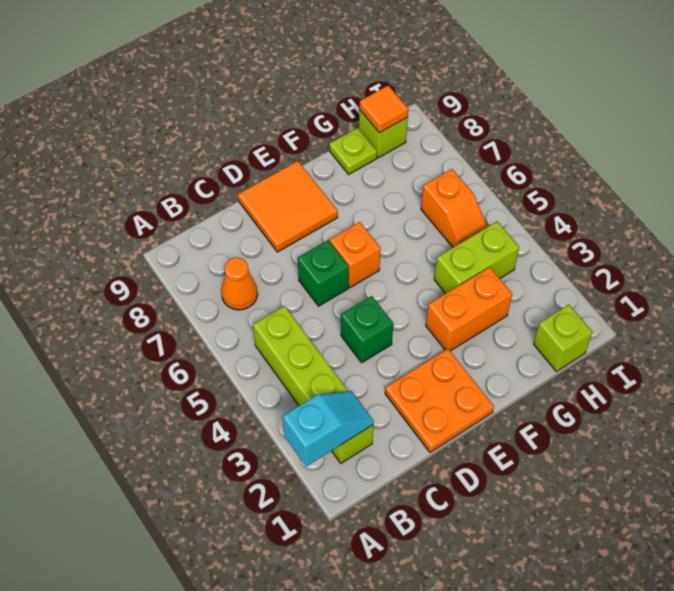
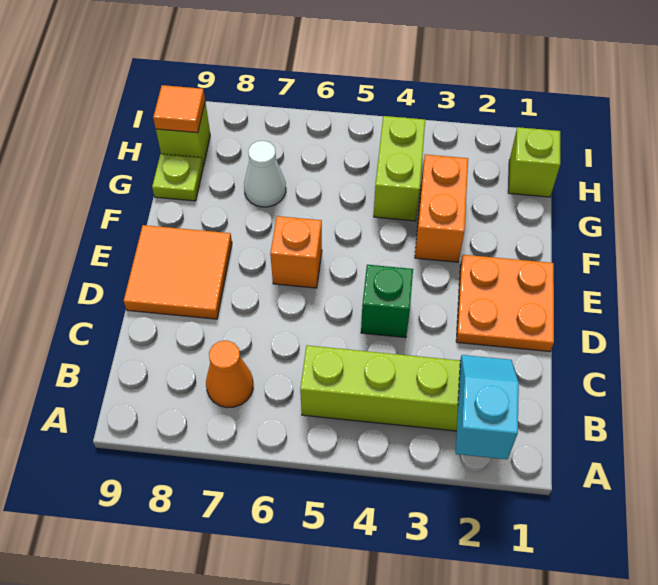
green 1x1 brick [298,240,349,306] -> none
none -> white 1x1 cone [244,141,286,207]
orange 1x2 slope [421,169,488,247] -> none

